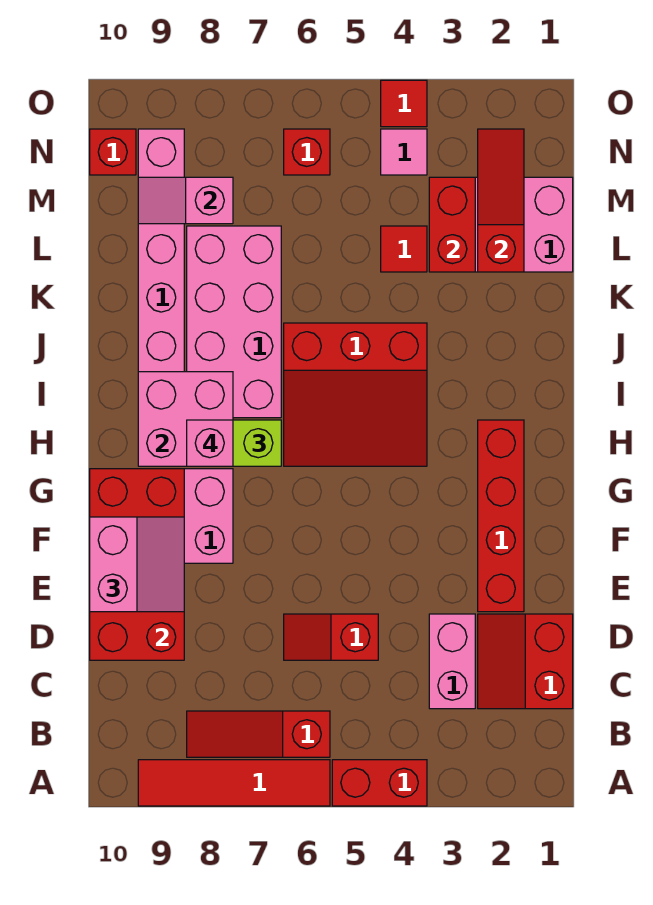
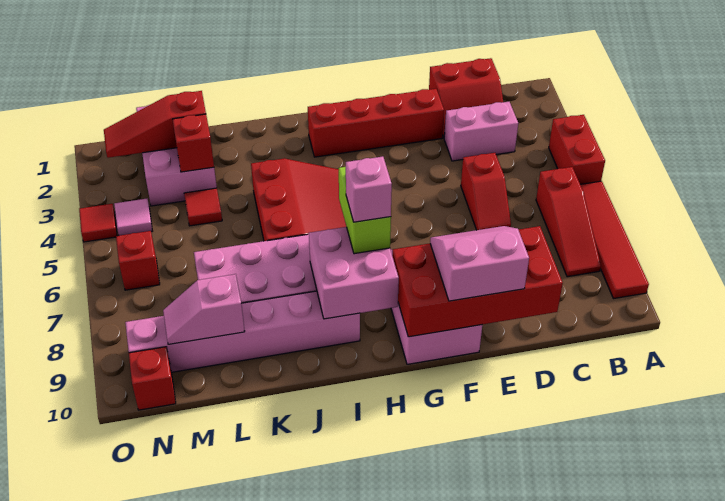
red 1x2 brick [429,177,475,272] -> red 1x1 brick [173,114,214,172]
pink 1x2 slope [138,177,233,224] -> pink 1x2 slope turned to [163,274,245,344]

